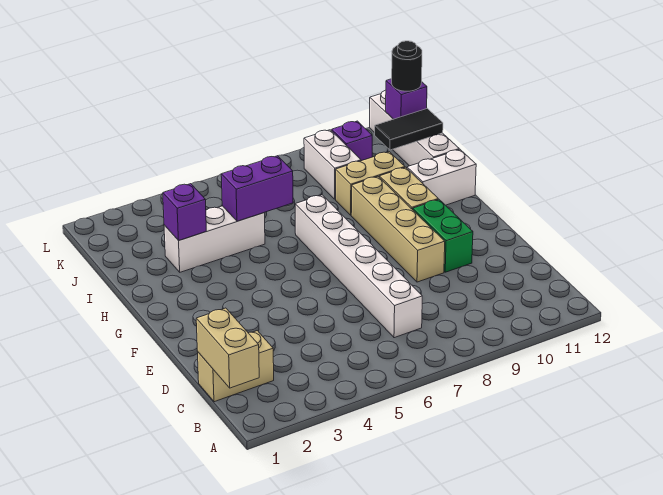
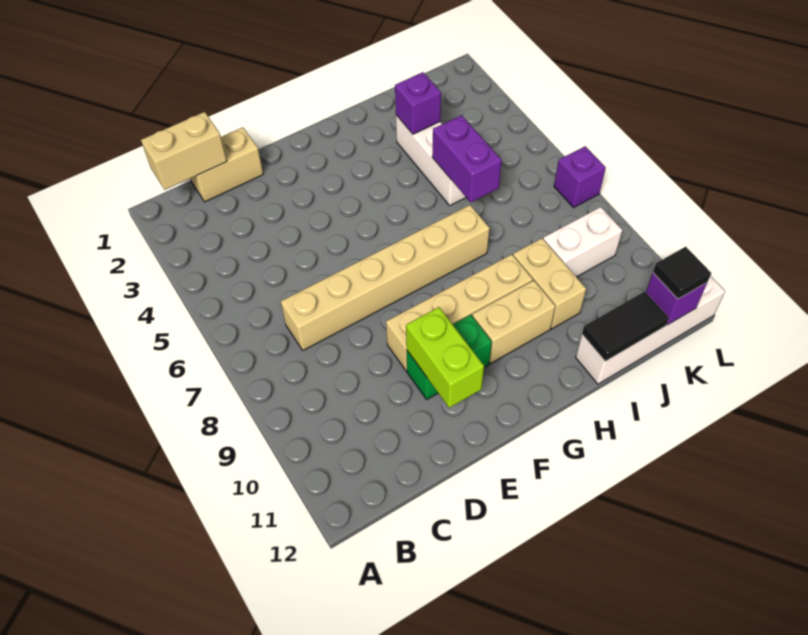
tan 1x2 brick [198,331,274,402] -> tan 1x2 brick turned to [190,127,263,202]
white 1x6 brick [295,195,422,338] -> tan 1x6 brick [281,205,490,350]
none -> lime 1x2 brick [406,307,484,408]
white 1x2 brick [407,149,476,205] -> none
black 1x2 tile [375,108,443,150] -> black 1x2 tile turned to [582,291,669,361]
purple 1x1 brick [332,121,372,161] -> purple 1x1 brick moved to [554,146,606,208]
black 1x1 round brick [392,41,422,91] -> black 1x1 tile [653,247,711,299]

